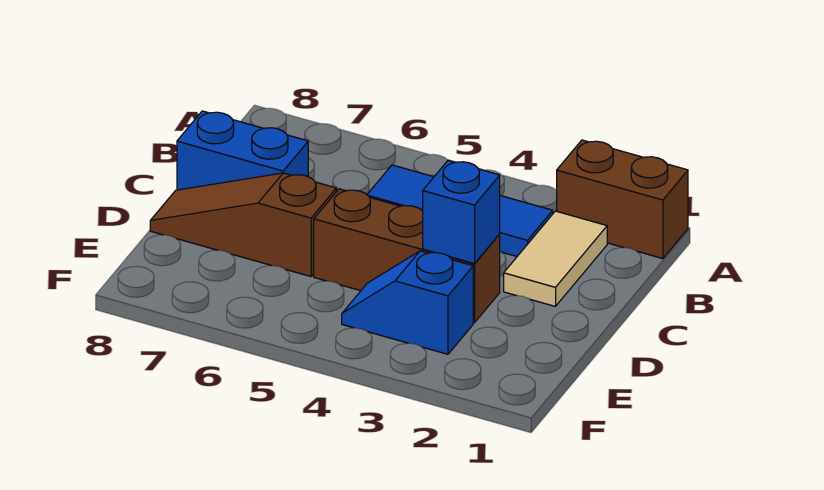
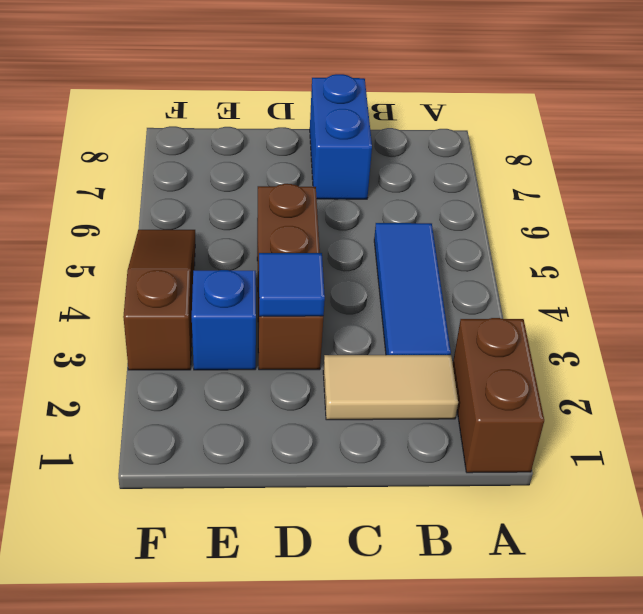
blue 1x1 brick [423,161,500,264] -> blue 1x1 tile [259,253,325,316]
brown 1x3 slope [150,173,336,276] -> brown 1x3 slope moved to [123,230,195,370]

